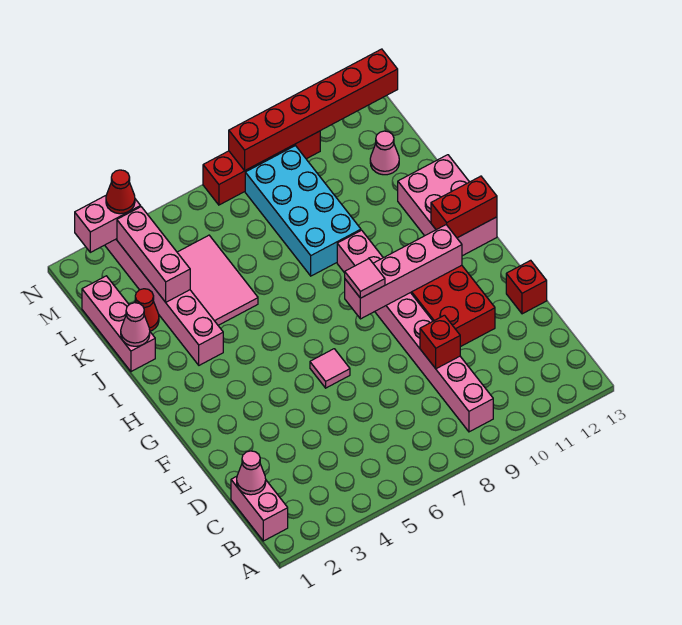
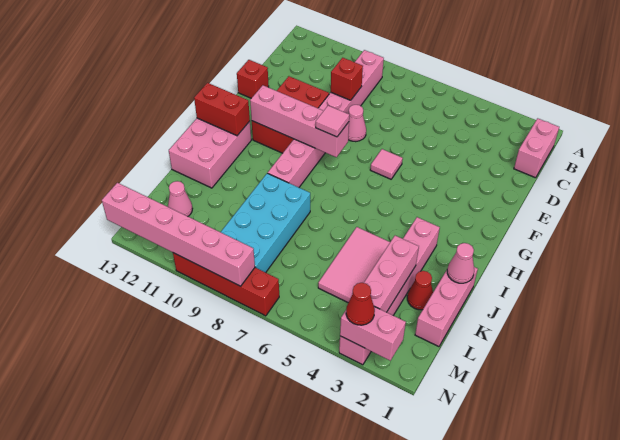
pink 1x1 cone [237,451,266,495] -> pink 1x1 cone moved to [348,105,366,142]
red 1x6 brick [229,49,398,170] -> pink 1x6 brick [102,183,255,286]

